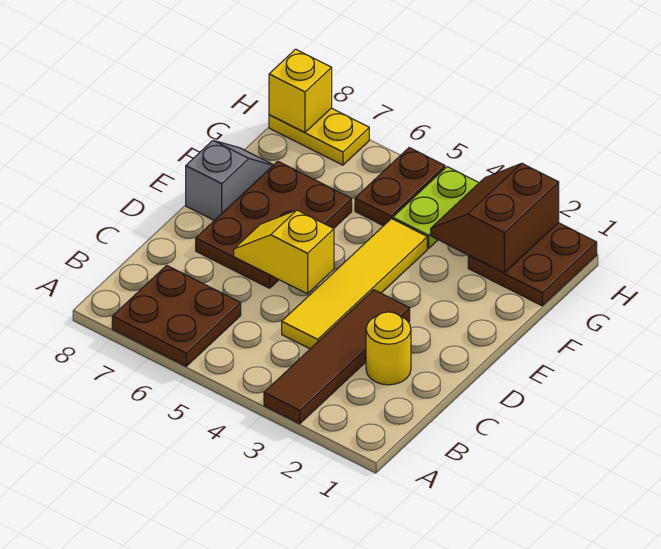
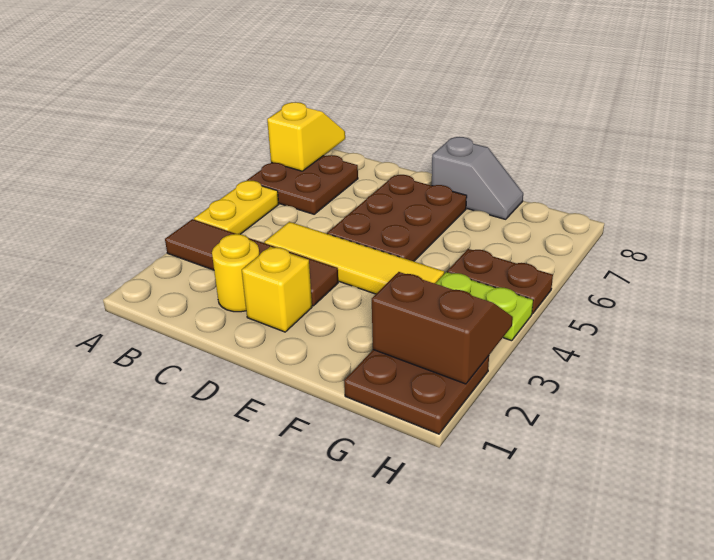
yellow 1x2 slope [234,210,334,294] -> yellow 1x2 slope moved to [267,102,345,171]
brown 2x3 plate [196,162,352,288] -> brown 2x3 plate turned to [327,175,467,261]
yellow 1x2 plate [269,108,369,165] -> yellow 1x2 plate moved to [194,181,279,234]
yellow 1x1 brick [269,49,332,133] -> yellow 1x1 brick moved to [242,247,312,332]

